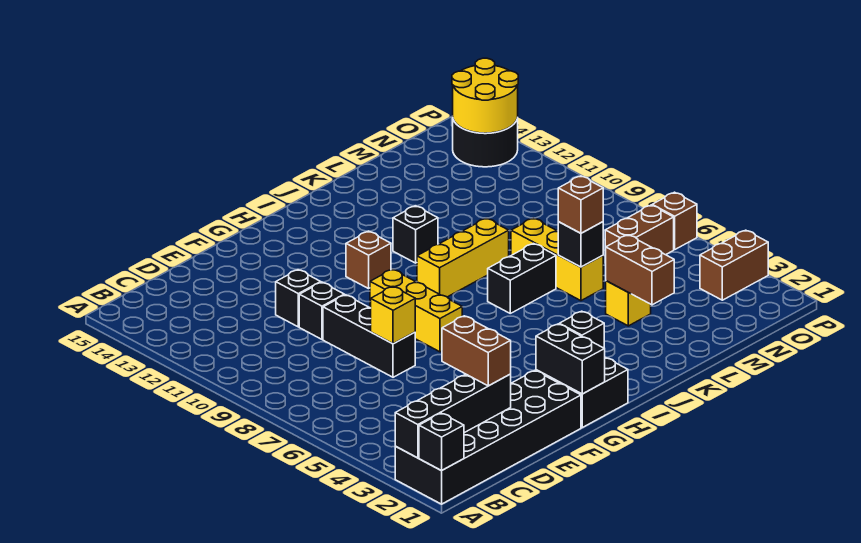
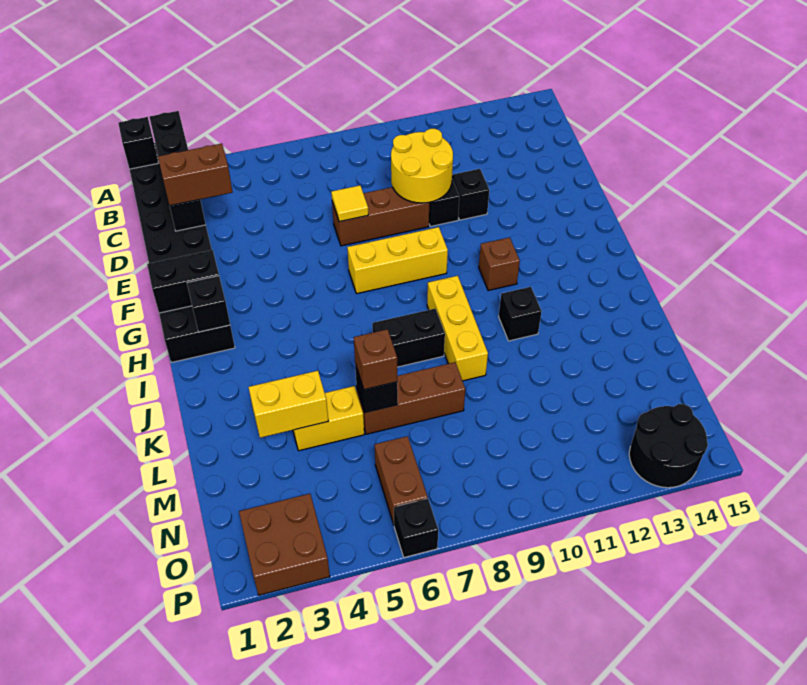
black 1x3 brick [323,295,415,377] -> brown 1x3 brick [332,187,429,246]
yellow 1x1 brick [371,287,415,344] -> yellow 1x1 tile [331,185,368,222]
black 1x2 brick [488,244,556,313] -> black 1x2 brick turned to [372,308,445,367]
brown 1x2 brick [606,235,674,305] -> yellow 1x2 brick [249,371,328,438]
yellow 1x1 brick [606,281,651,326] -> yellow 1x2 brick [293,386,364,451]
yellow 1x3 brick [511,218,603,301] -> brown 1x3 brick [357,362,465,434]
brown 1x2 brick [700,230,768,300] -> brown 2x2 brick [239,494,330,595]
yellow 2x2 round brick [452,58,518,133] -> yellow 2x2 round brick moved to [391,129,453,203]
brown 1x1 brick [652,192,697,249] -> black 1x1 brick [394,499,438,557]

